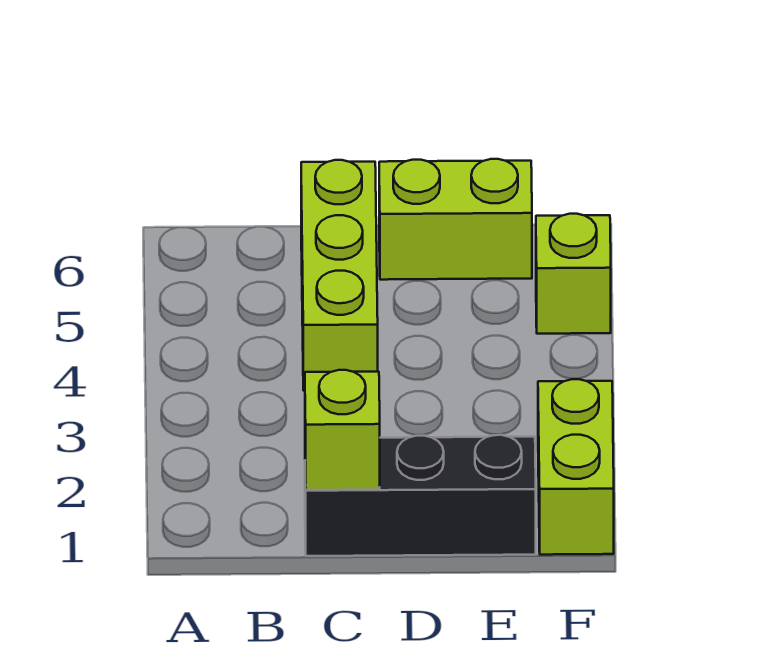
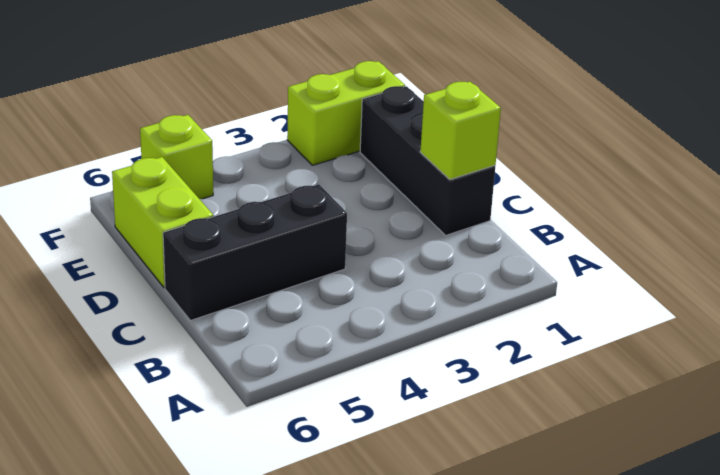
lime 1x3 brick [301,160,378,390] -> black 1x3 brick [163,184,347,321]

